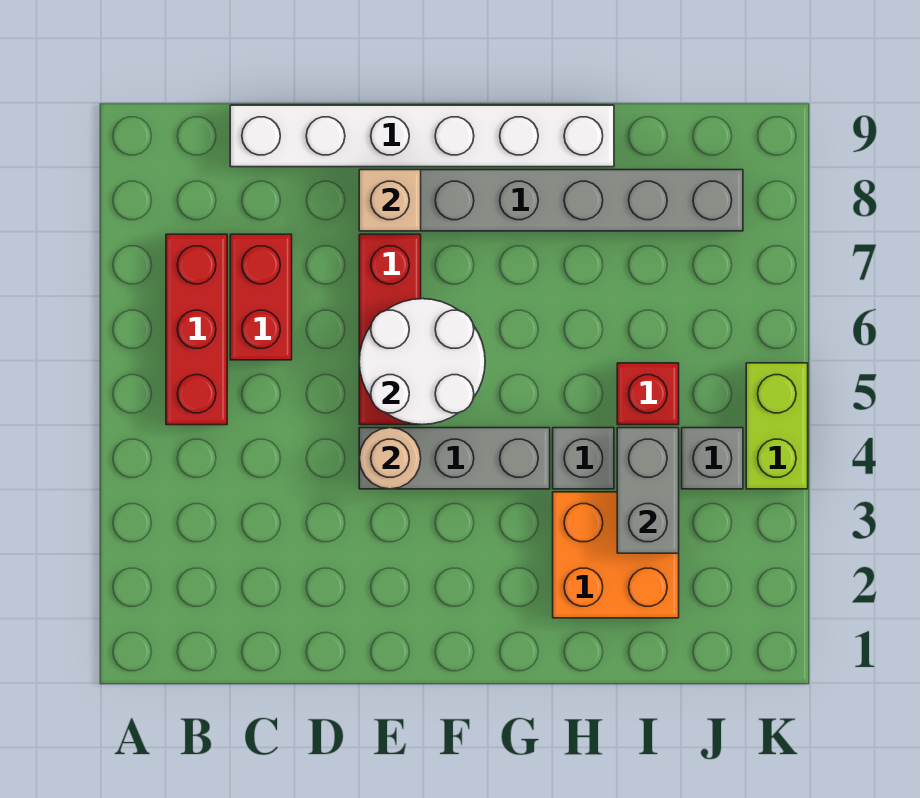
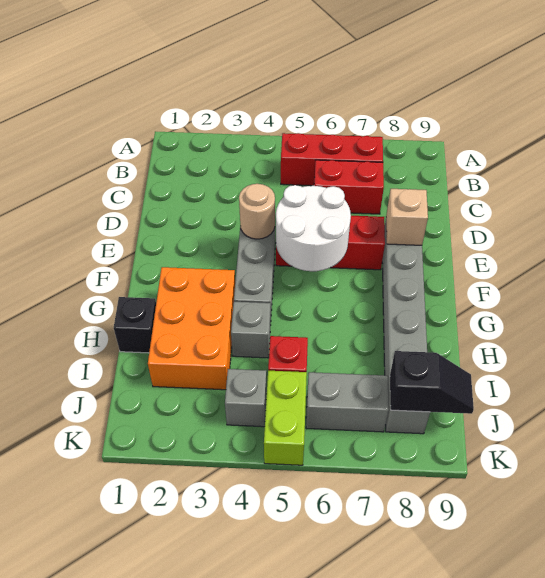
white 1x6 brick [230,105,614,167] -> none
none -> black 1x1 brick [114,297,156,353]
orange 2x2 brick [553,492,679,618] -> orange 2x3 brick [148,267,235,390]
grey 1x2 brick [617,428,679,553] -> grey 1x2 brick moved to [306,372,389,432]
none -> black 1x2 slope [390,351,474,414]
lime 1x2 brick [746,363,808,489] -> lime 1x2 brick turned to [264,371,307,465]

